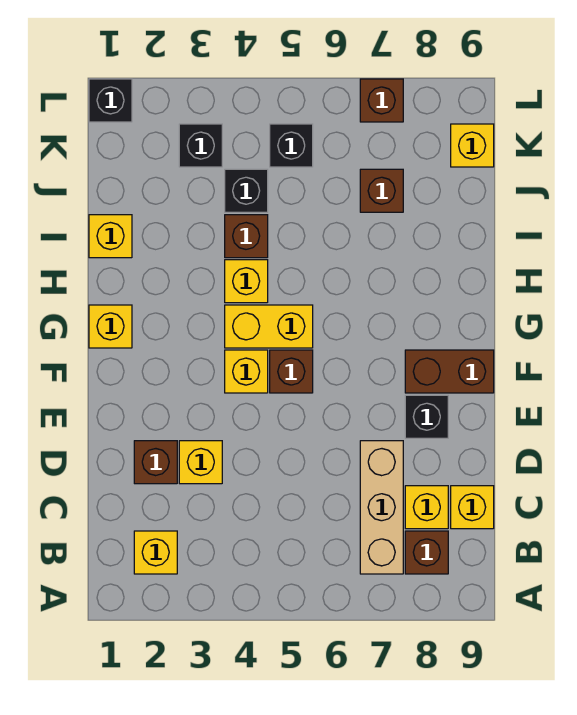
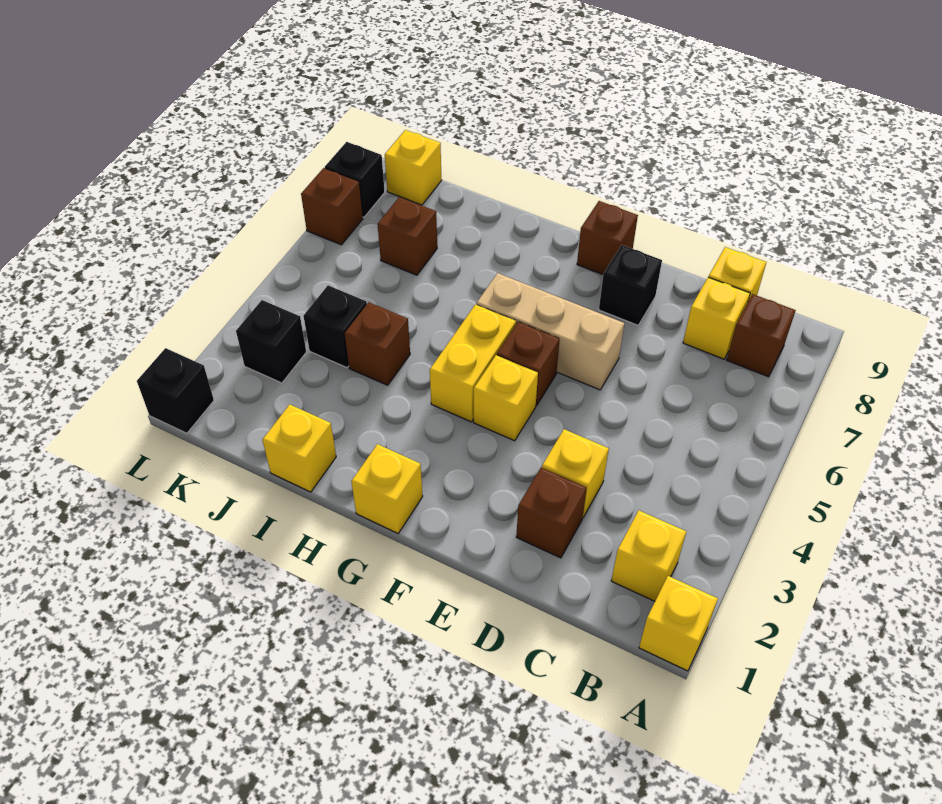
tan 1x3 brick [360,441,403,574] -> tan 1x3 brick moved to [476,273,624,390]
brown 1x2 brick [405,350,494,393] -> brown 1x1 brick [577,201,638,275]
yellow 1x1 brick [225,260,268,303] -> yellow 1x1 brick moved to [639,576,718,671]
black 1x1 brick [270,124,313,167] -> black 1x1 brick moved to [325,142,385,217]

